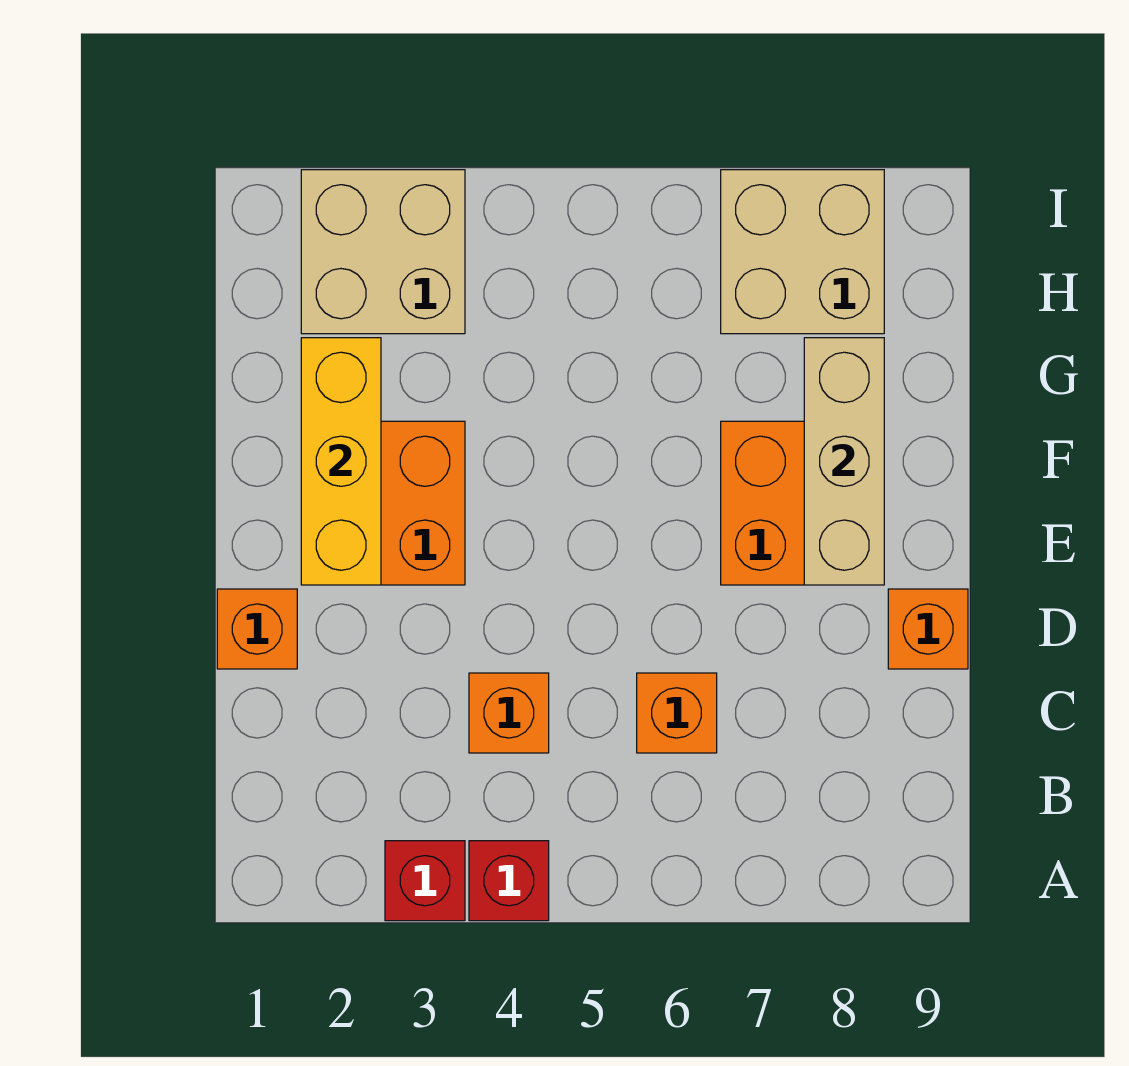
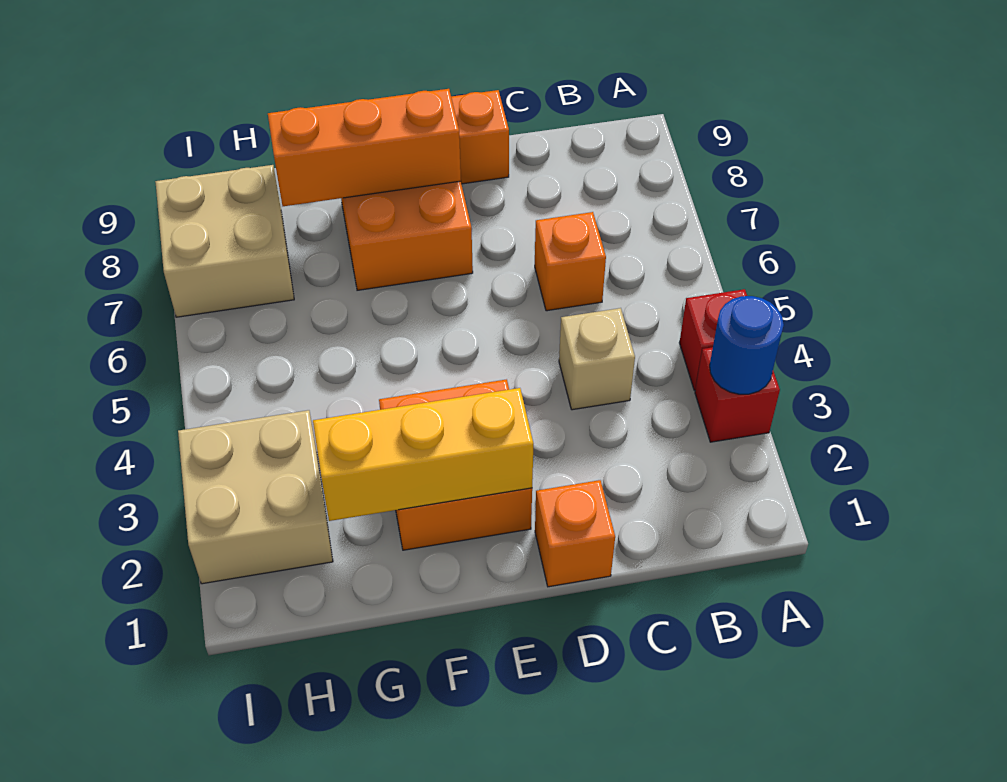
none -> blue 1x1 round brick [710,296,784,394]
orange 1x1 brick [469,673,549,753] -> tan 1x1 brick [559,308,635,410]
tan 1x3 brick [804,338,884,585] -> orange 1x3 brick [268,89,461,206]

